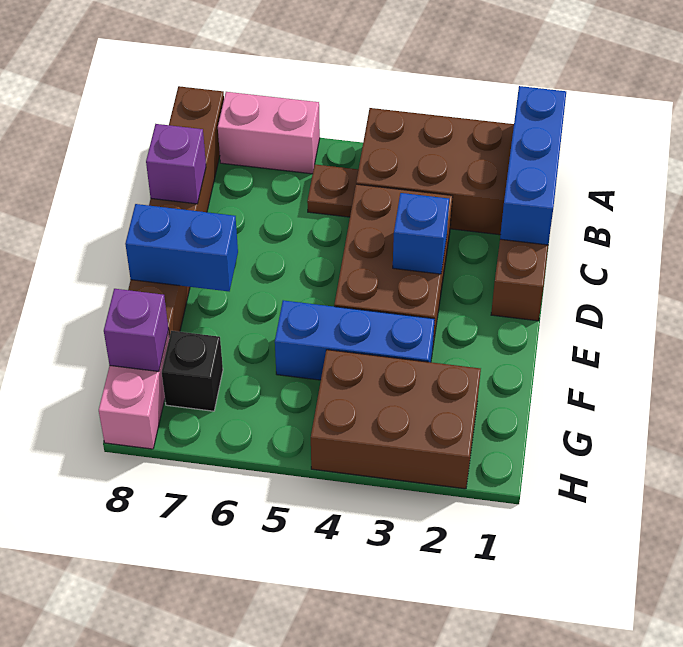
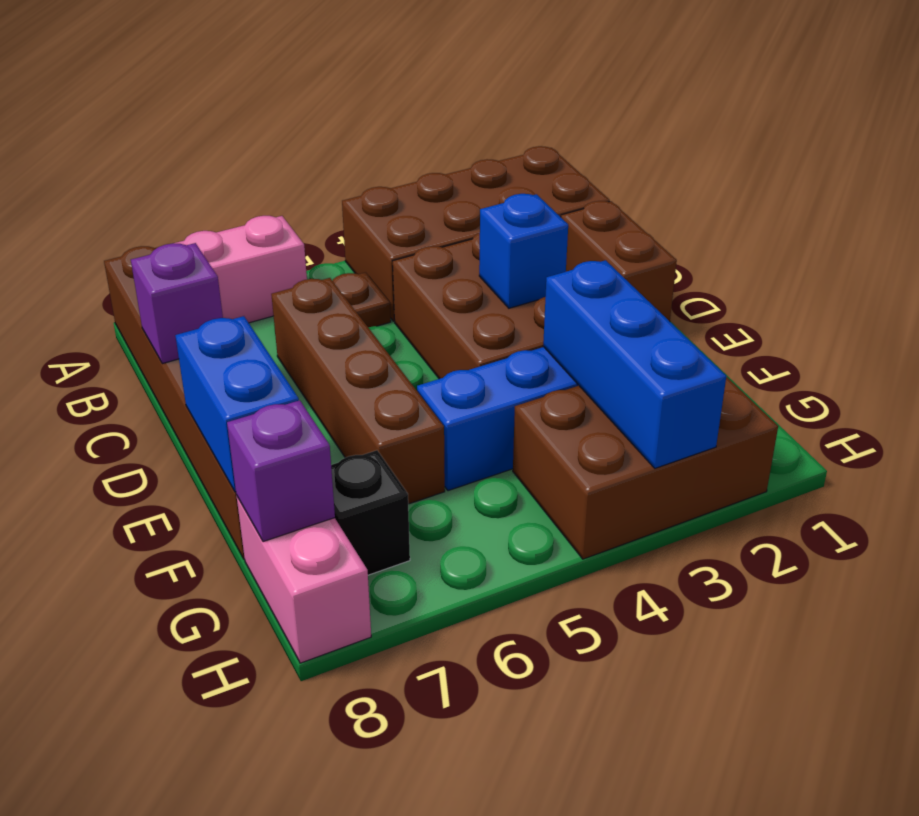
blue 1x3 brick [500,86,566,245] -> blue 1x3 brick moved to [543,260,726,468]
none -> brown 1x4 brick [271,278,445,504]
blue 1x2 brick [125,204,238,291] -> blue 1x2 brick turned to [175,316,299,492]

